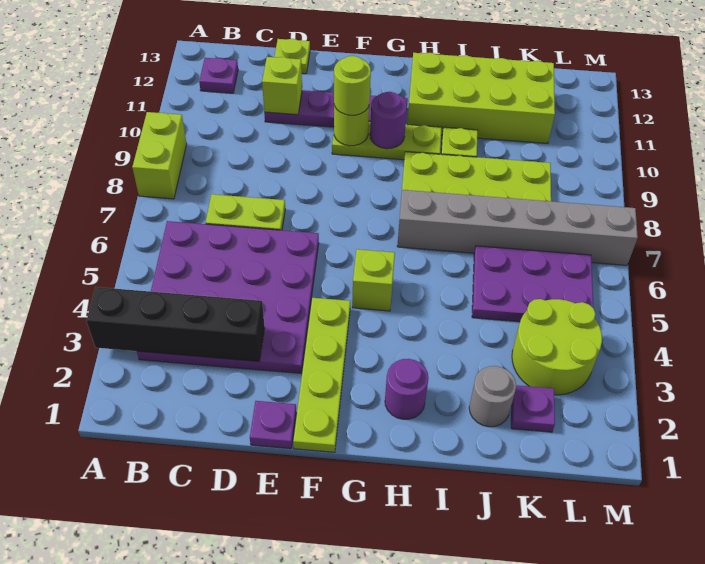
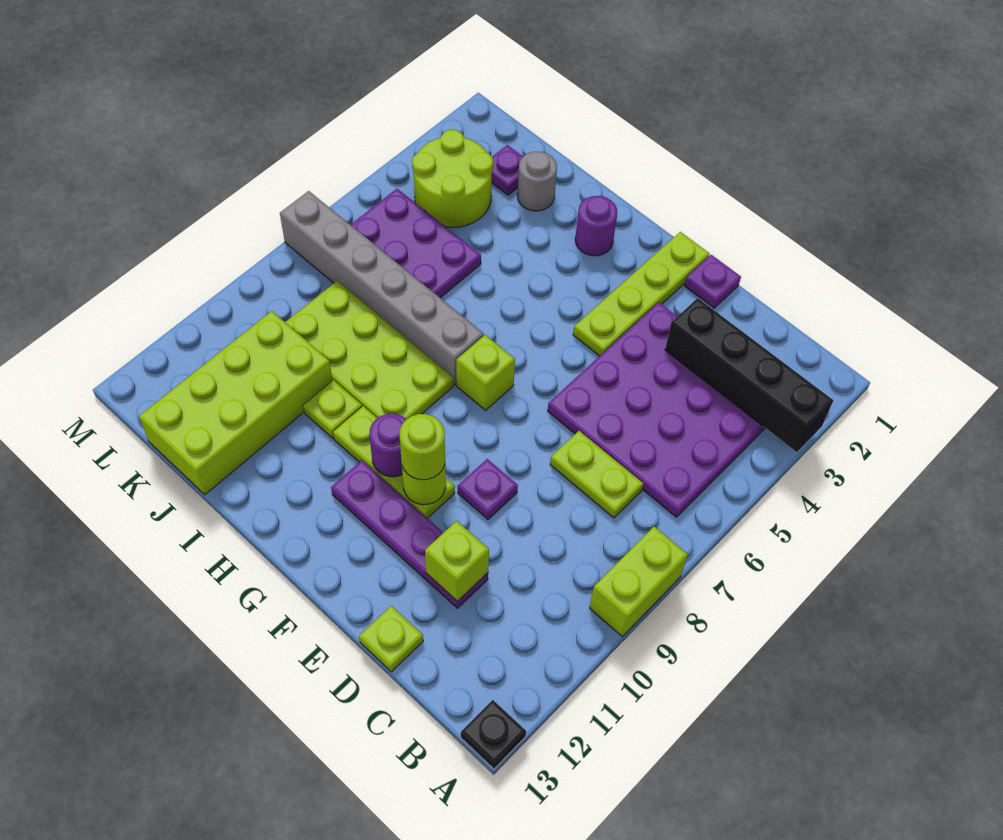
none -> black 1x1 plate [461,700,526,769]
purple 1x1 plate [199,58,238,93] -> purple 1x1 plate moved to [458,459,518,519]
lime 1x1 brick [352,249,395,311] -> lime 1x1 brick moved to [456,335,515,410]
lime 2x4 brick [407,53,555,143] -> lime 2x4 brick turned to [139,311,332,495]

